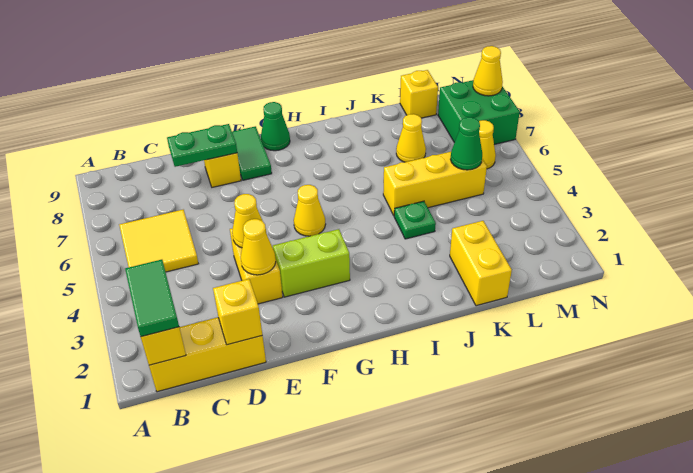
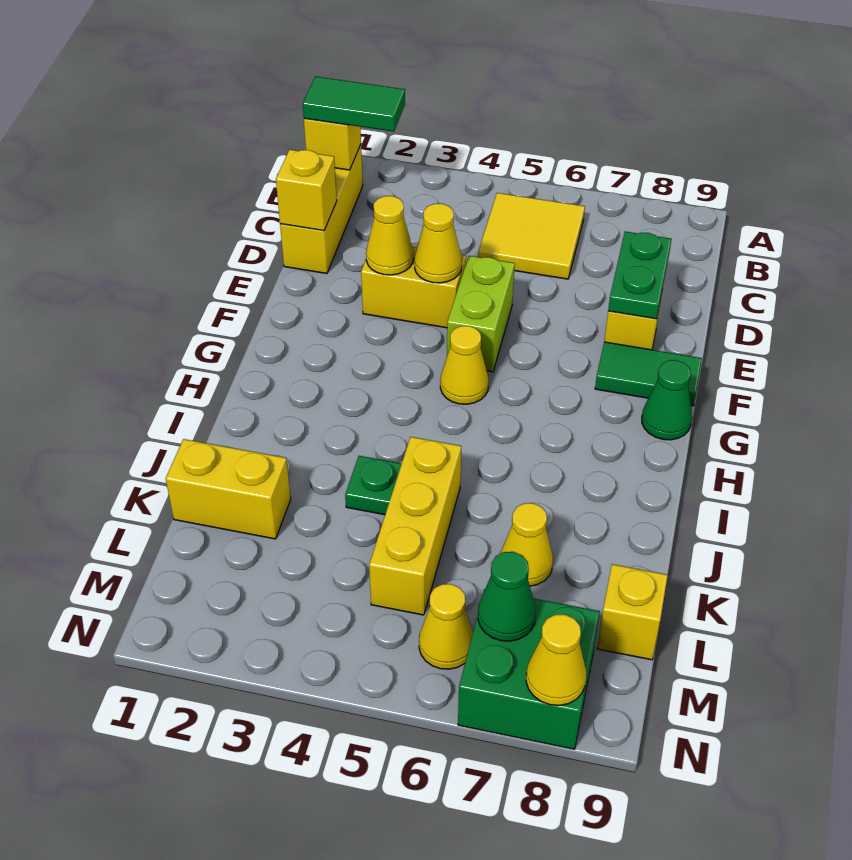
lime 1x2 brick [273,229,350,297] -> lime 1x2 brick moved to [447,256,515,372]
green 1x1 cone [451,117,482,170] -> green 1x1 cone moved to [478,552,536,641]

